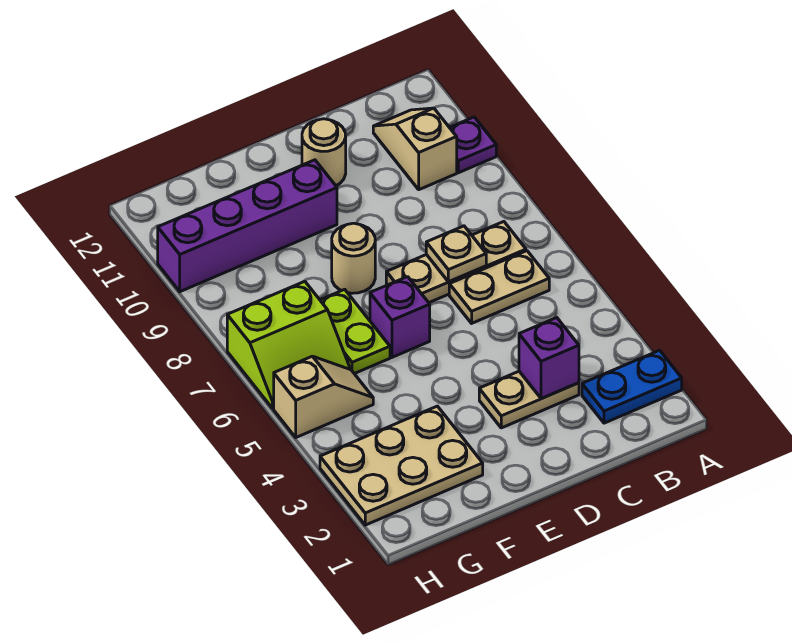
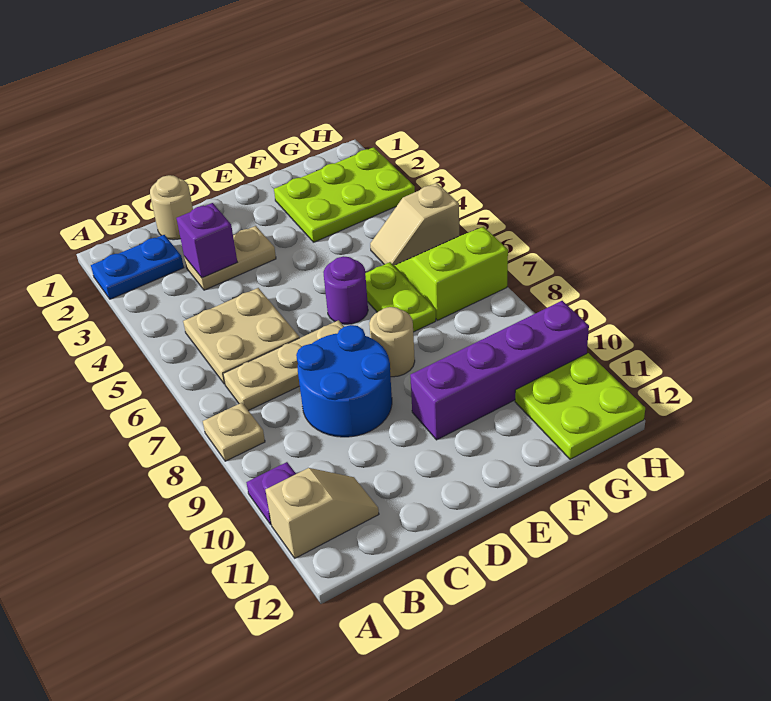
tan 1x2 plate [449,251,549,323] -> tan 2x2 plate [183,288,299,384]
tan 1x2 slope [373,108,457,190] -> tan 1x2 slope turned to [265,468,379,558]
tan 1x1 plate [426,226,486,282] -> tan 1x1 plate moved to [203,403,265,461]
none -> blue 2x2 round brick [296,325,392,437]
tan 1x1 round brick [302,119,346,186] -> tan 1x1 round brick moved to [150,175,193,240]
purple 1x1 brick [370,277,430,357] -> purple 1x1 round brick [323,256,368,324]
tan 2x3 plate [320,406,483,525] -> lime 2x3 plate [274,147,415,242]
none -> lime 2x2 plate [515,353,645,459]

